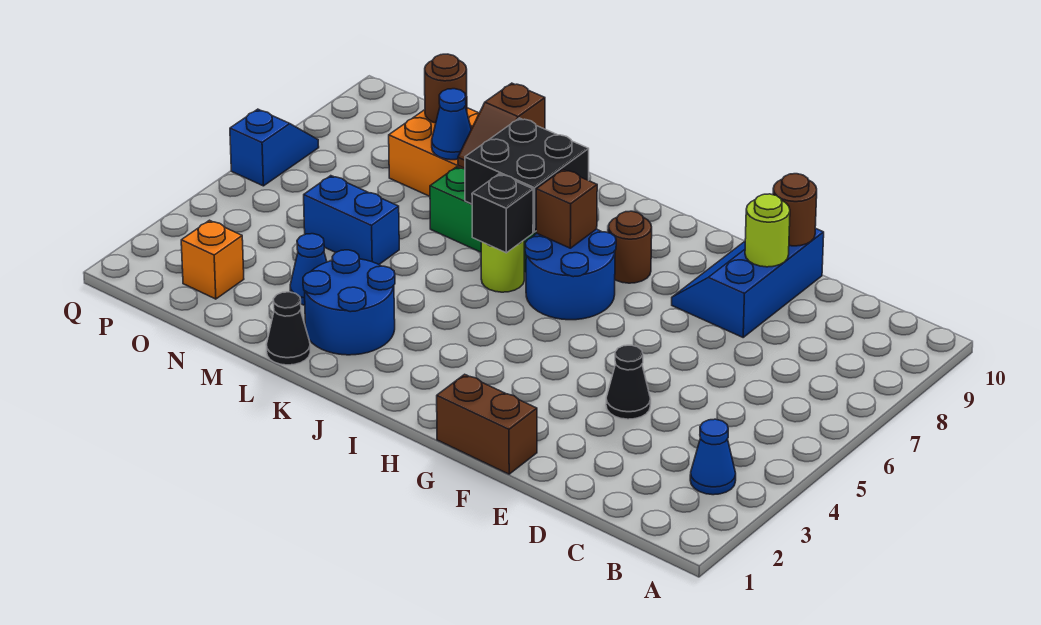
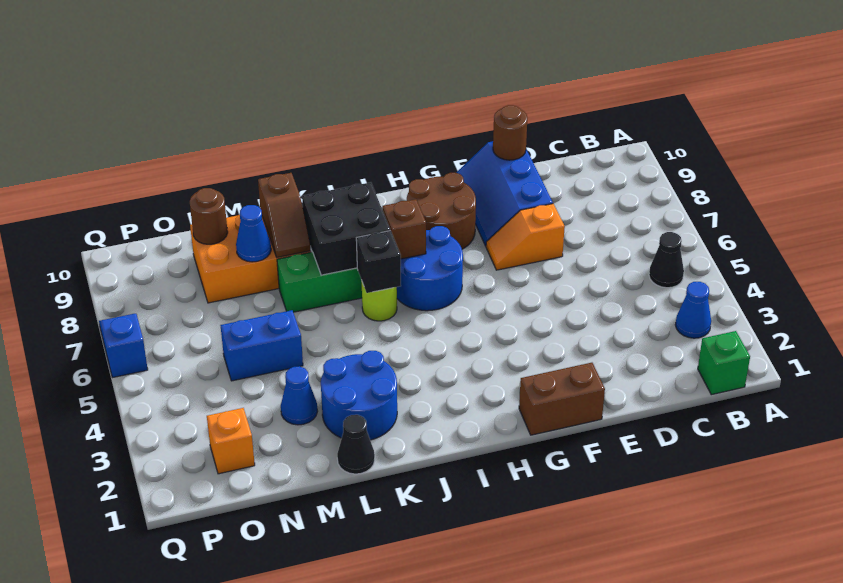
none -> green 1x1 brick [698,331,750,395]
black 1x1 cone [606,345,651,419] -> black 1x1 cone moved to [649,232,684,288]
none -> orange 1x2 slope [486,204,565,270]
lime 1x1 round brick [745,194,790,267] -> none
brown 1x1 round brick [608,211,652,283] -> brown 2x2 round brick [407,173,476,249]

